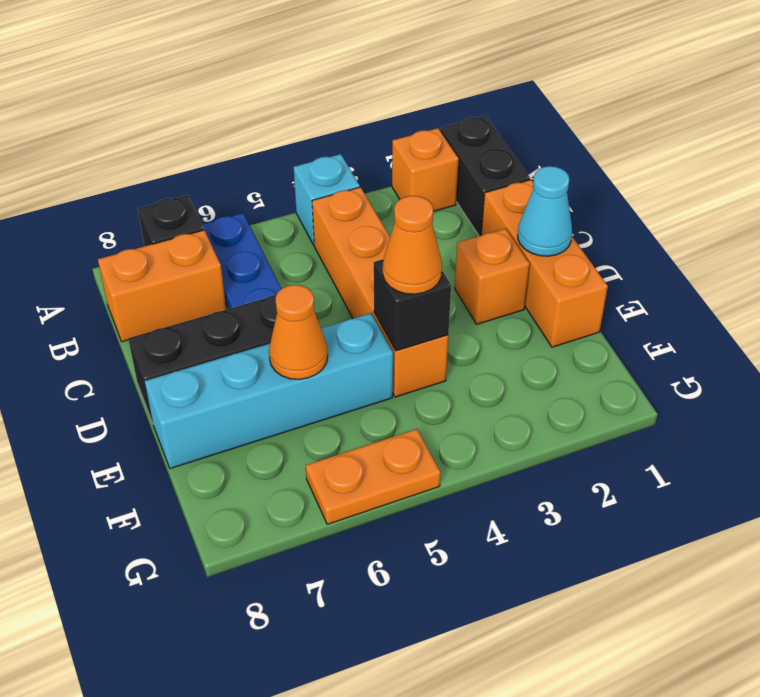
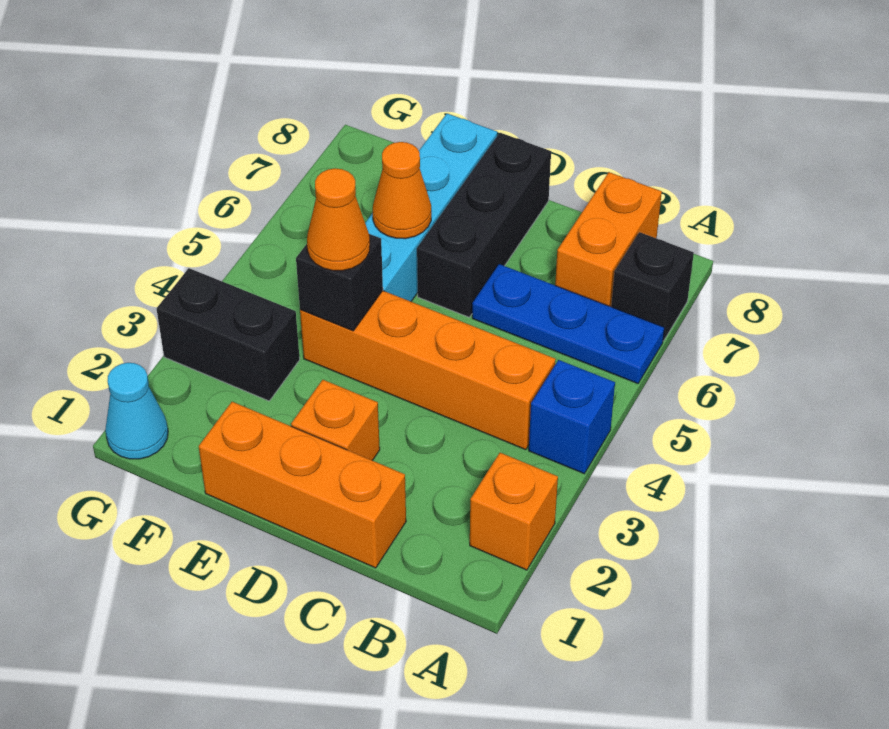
black 1x2 brick [440,116,530,236] -> black 1x2 brick moved to [157,268,300,401]
cyan 1x1 brick [293,154,360,245] -> blue 1x1 brick [529,360,615,474]
cyan 1x1 cone [518,166,572,256] -> cyan 1x1 cone moved to [105,363,168,459]
orange 1x2 plate [306,429,441,524] -> none

